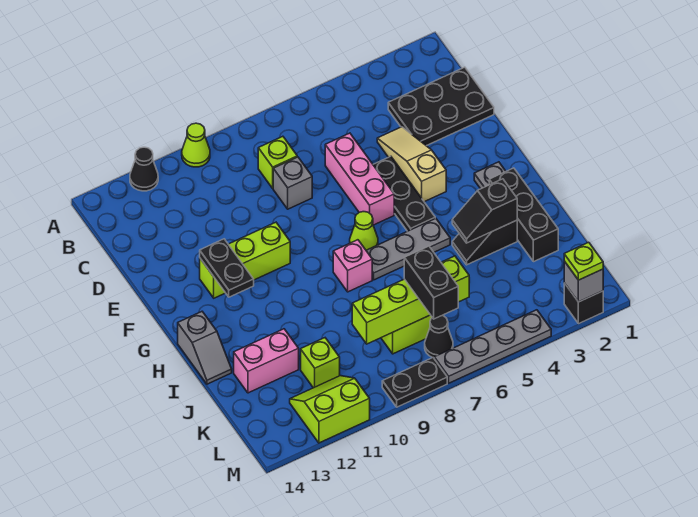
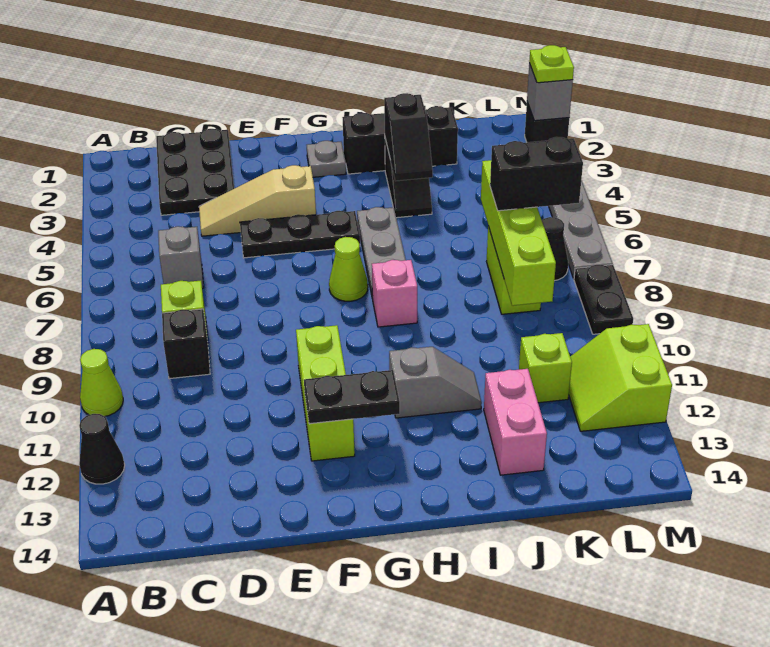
none -> black 1x1 brick [162,309,210,379]
pink 1x3 brick [325,133,394,225] -> none
grey 1x1 brick [273,157,312,209] -> grey 1x1 brick moved to [158,226,204,289]
grey 1x2 slope [178,312,232,384] -> grey 1x2 slope moved to [389,347,482,418]

